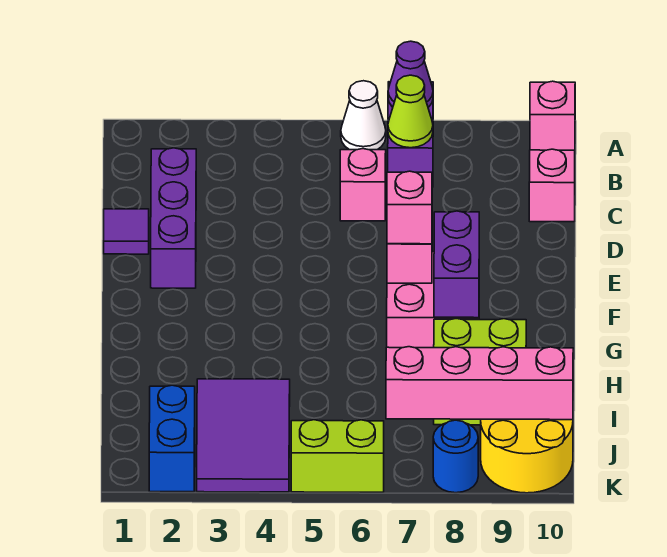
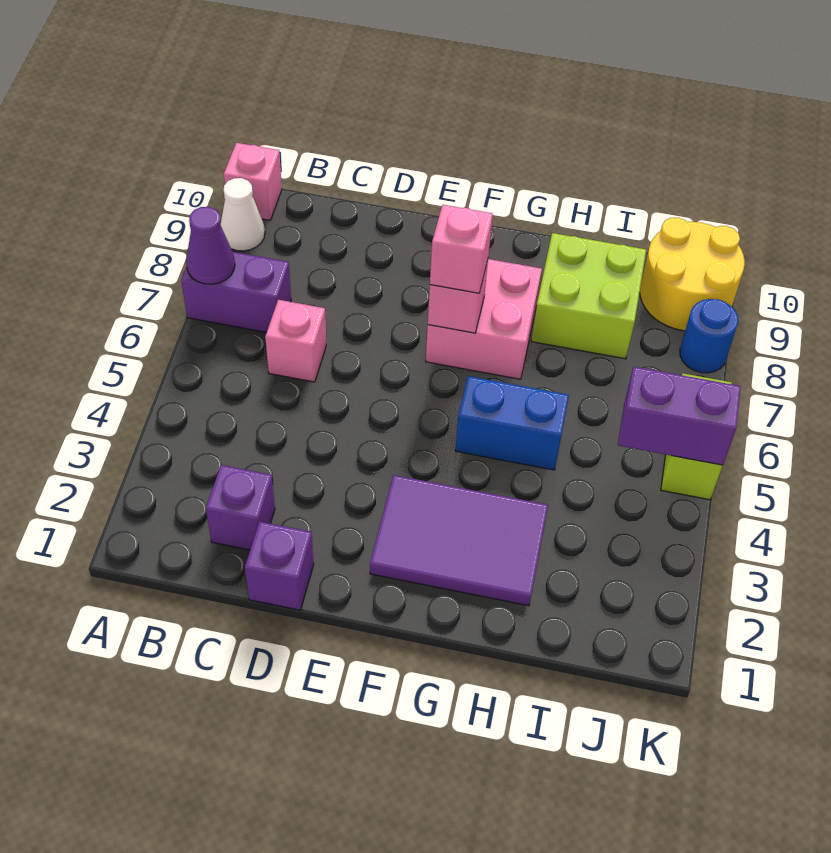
white 1x1 cone [341,81,386,150] -> white 1x1 cone moved to [221,178,265,251]
lime 1x1 cone [388,75,433,148] -> none
purple 1x3 brick [151,148,196,288] -> purple 1x1 brick [206,465,275,550]
pink 1x1 brick [529,149,575,222] -> none
purple 1x1 tile [104,209,149,254] -> purple 1x1 brick [245,522,314,610]
purple 1x2 brick [434,211,479,318] -> purple 1x2 brick moved to [618,367,741,465]
purple 2x3 tile [197,379,290,492] -> purple 2x3 tile moved to [370,475,548,606]
blue 1x2 brick [149,385,195,492] -> blue 1x2 brick moved to [455,376,569,470]
pink 1x4 brick [386,347,573,420] -> none

